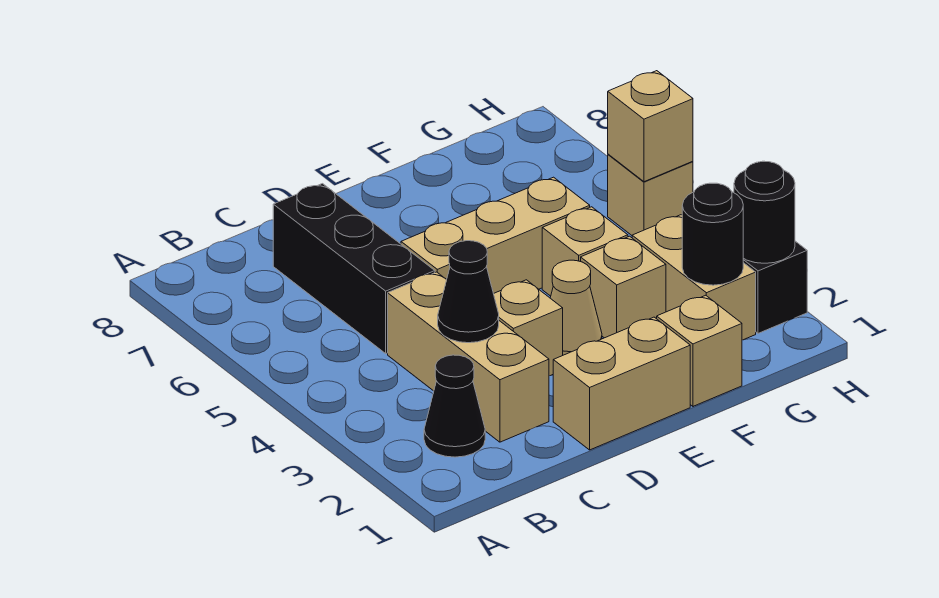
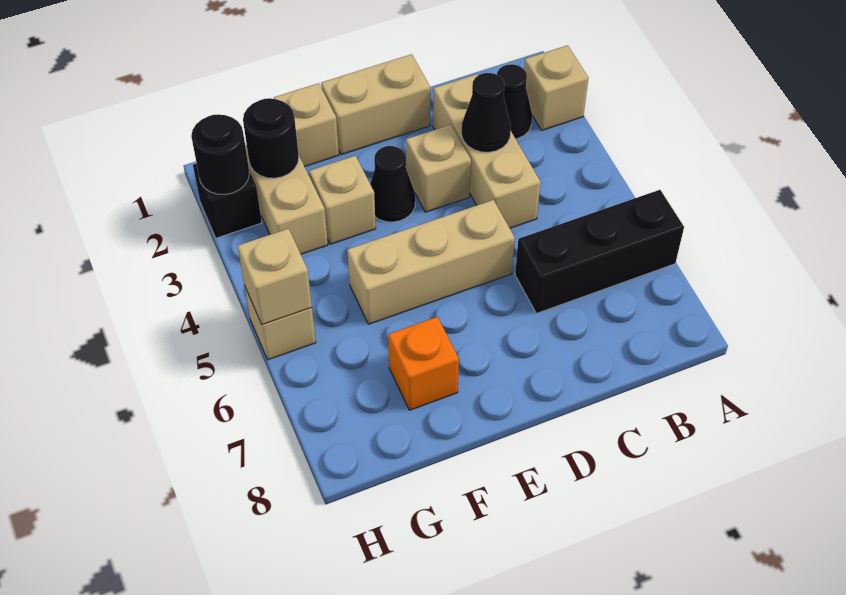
black 1x3 brick [273,184,435,353] -> black 1x3 brick turned to [515,190,684,313]
tan 1x1 cone [550,260,602,355] -> black 1x1 cone [370,146,415,222]
tan 1x1 brick [542,207,628,296] -> tan 1x1 brick moved to [524,45,589,130]
none -> orange 1x1 brick [388,317,459,410]

